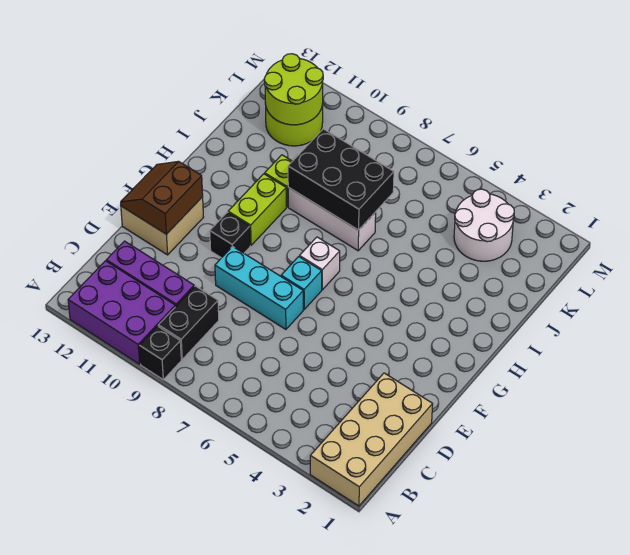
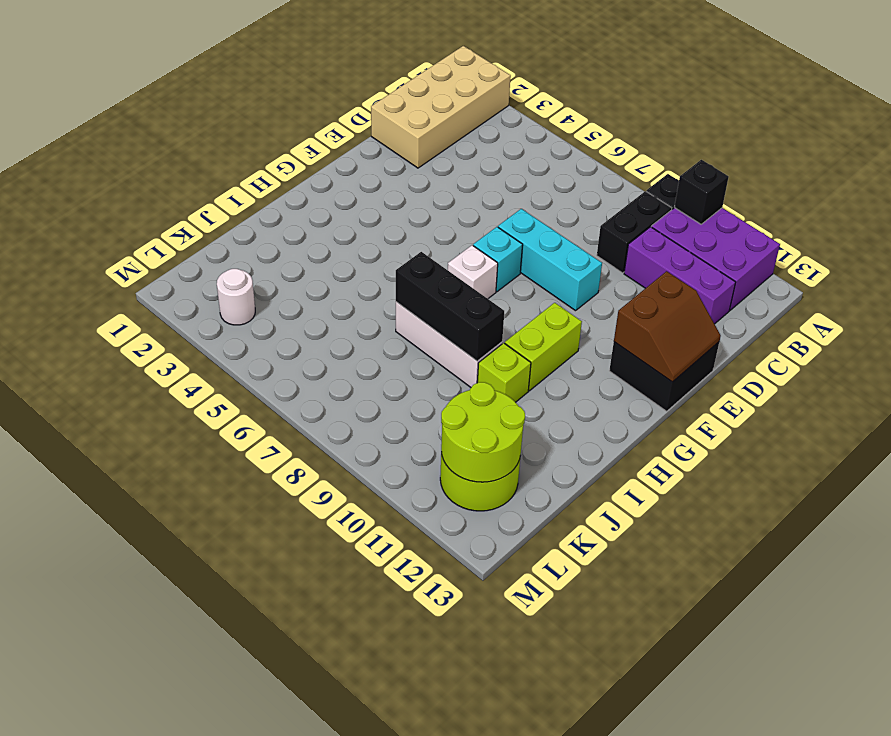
tan 2x2 brick [121,197,203,255] -> black 2x2 brick [609,342,719,411]
black 1x1 brick [210,212,250,258] -> black 1x1 brick moved to [674,160,729,224]
black 2x3 brick [288,129,394,230] -> black 1x3 brick [396,252,504,361]
white 2x2 round brick [454,189,514,261] -> white 1x1 round brick [217,269,255,325]

